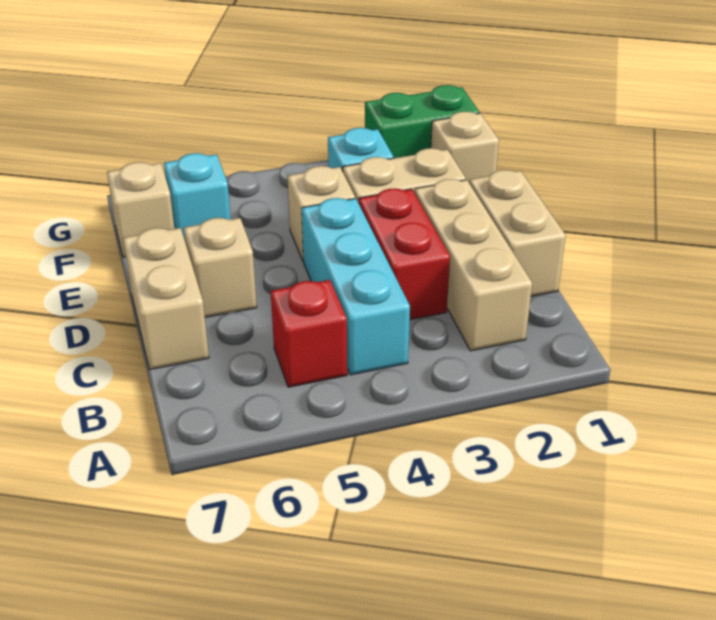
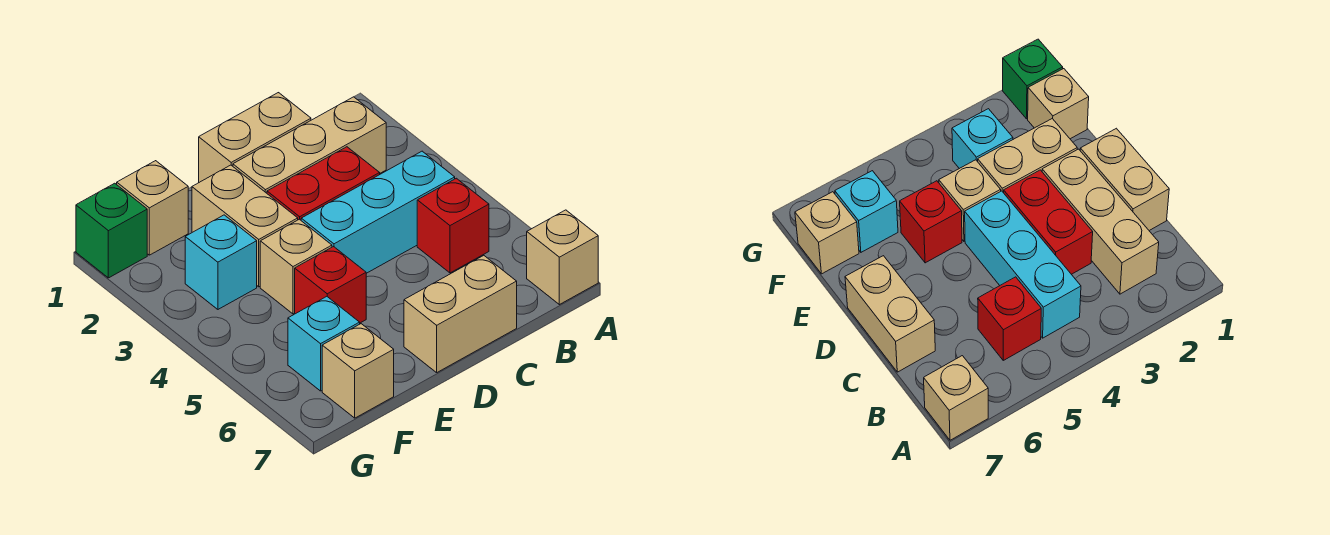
tan 1x1 brick [184,218,257,317] -> tan 1x1 brick moved to [527,210,598,305]
none -> red 1x1 brick [295,247,366,323]
green 1x2 brick [365,85,479,158] -> green 1x1 brick [76,183,147,278]

